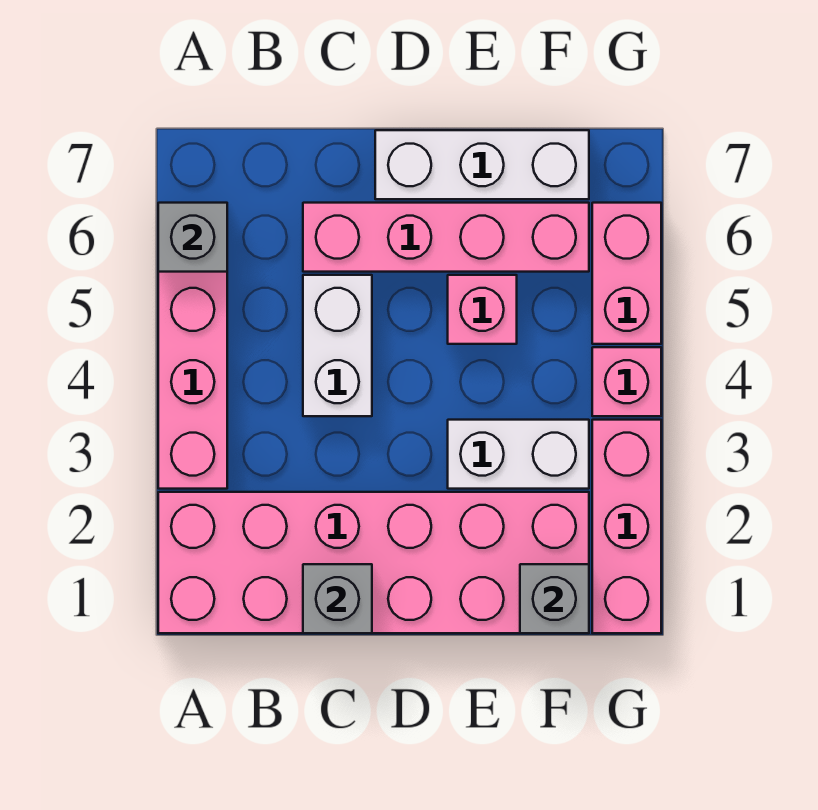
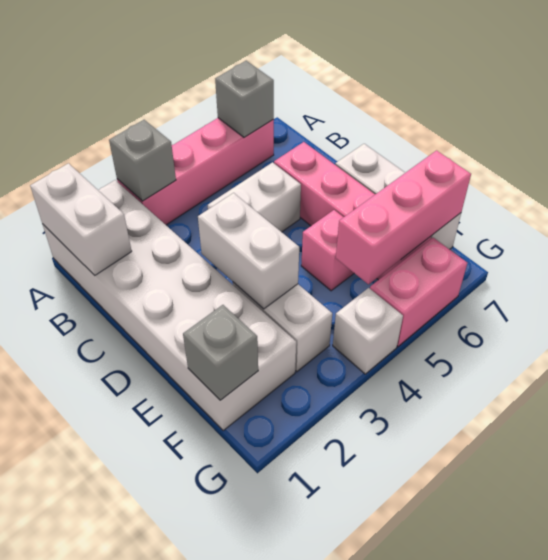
pink 2x6 brick [158,492,589,633] -> white 2x6 brick [43,180,296,430]
none -> white 1x2 brick [30,163,132,275]
grey 1x1 brick [303,564,372,633] -> grey 1x1 brick moved to [109,120,176,201]
none -> white 1x2 brick [198,193,299,309]
pink 1x3 brick [592,420,661,633] -> pink 1x3 brick moved to [336,150,471,284]
pink 1x1 brick [592,347,661,416] -> white 1x1 brick [333,288,403,374]

